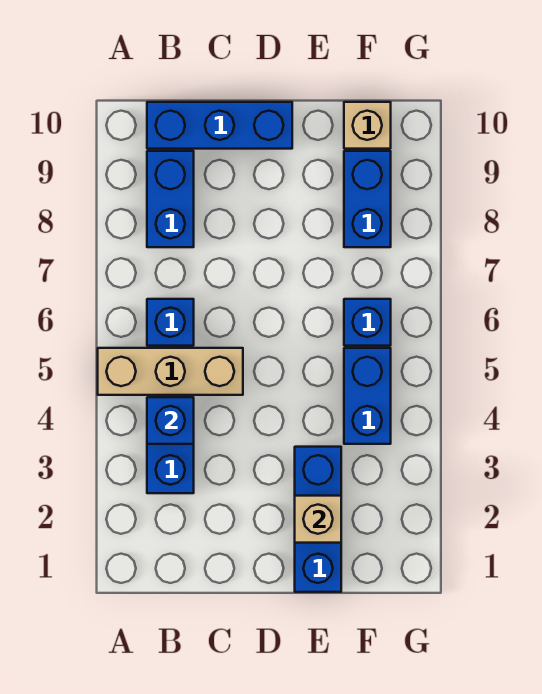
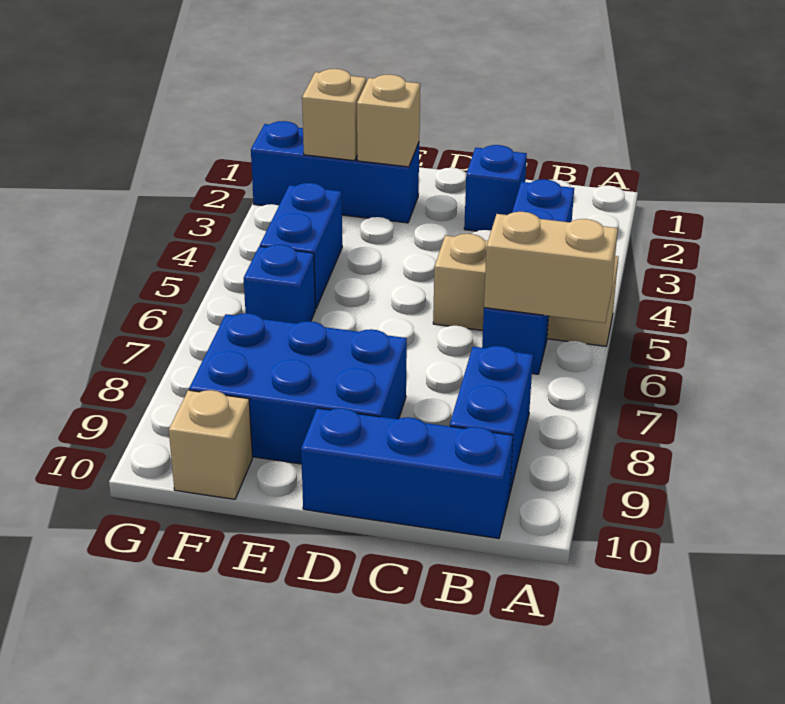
none -> tan 1x2 brick [484,212,618,323]
blue 1x1 brick [147,397,194,444] -> blue 1x1 brick moved to [464,145,527,231]
blue 1x3 brick [295,447,341,592] -> blue 1x3 brick turned to [251,121,419,223]
none -> tan 1x1 brick [302,69,366,161]
blue 1x2 brick [344,151,391,247] -> blue 2x3 brick [189,313,407,464]

